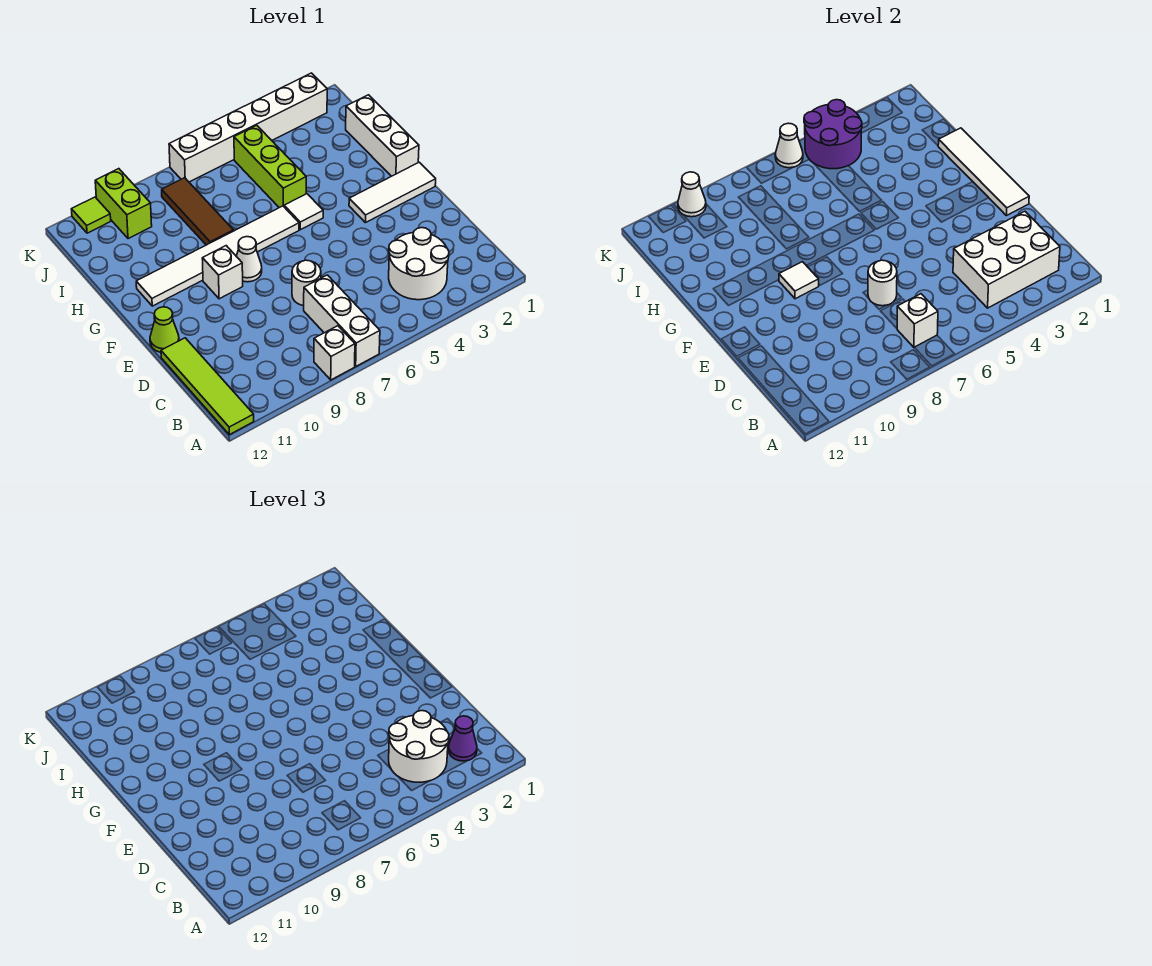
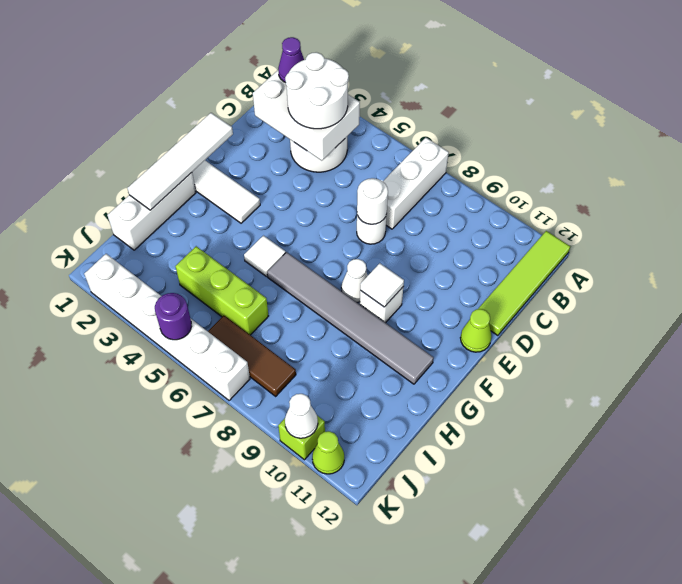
white 1x1 brick [314,326,355,380] -> none
white 1x1 brick [897,294,938,347] -> none
white 1x6 tile [136,206,299,306] -> grey 1x6 tile [267,252,434,384]
lime 1x3 brick [234,125,306,208] -> lime 1x3 brick turned to [175,246,268,335]
brown 1x3 tile [162,178,234,245] -> brown 1x3 tile turned to [208,316,296,396]
purple 2x2 round brick [804,100,862,169] -> purple 1x1 round brick [155,293,191,340]
lime 1x2 brick [95,169,152,239] -> lime 1x1 brick [278,416,325,460]
white 1x1 cone [775,123,803,168] -> none
lime 1x1 tile [71,197,111,233] -> lime 1x1 cone [312,431,344,474]

